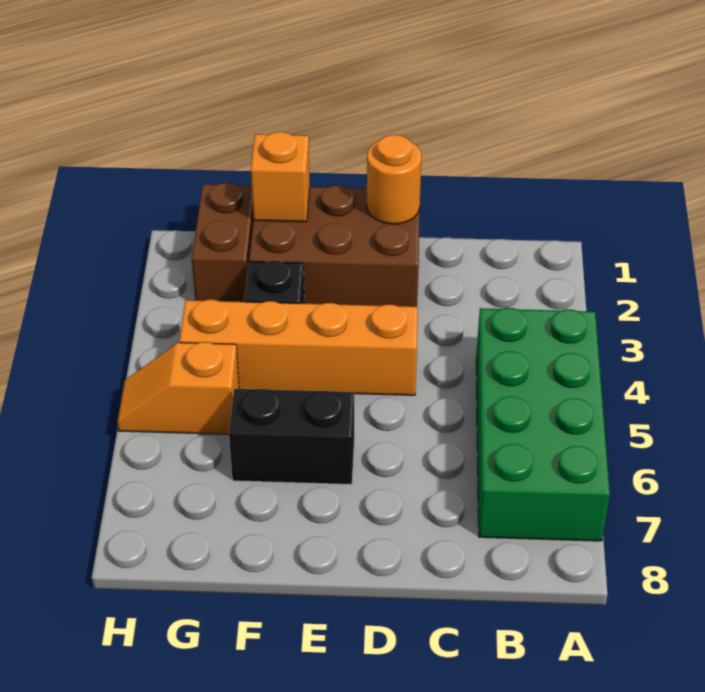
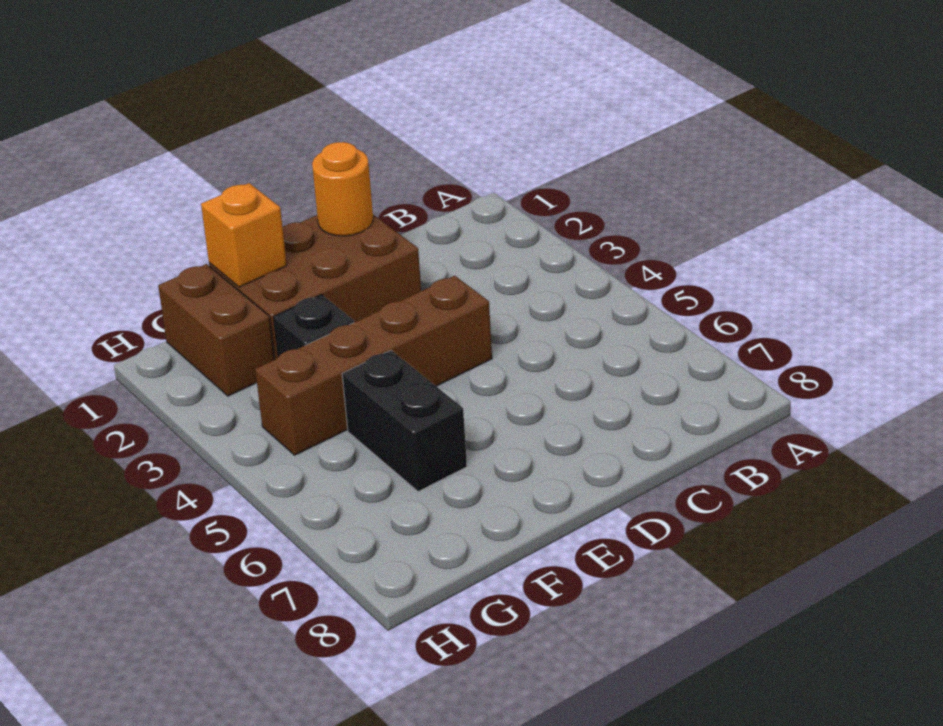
green 2x4 brick [476,308,610,541] -> none
orange 1x4 brick [179,300,418,395] -> brown 1x4 brick [255,276,492,455]
black 1x2 brick [229,389,354,485] -> black 1x2 brick turned to [342,350,467,492]
orange 1x2 slope [117,342,239,434] -> none

